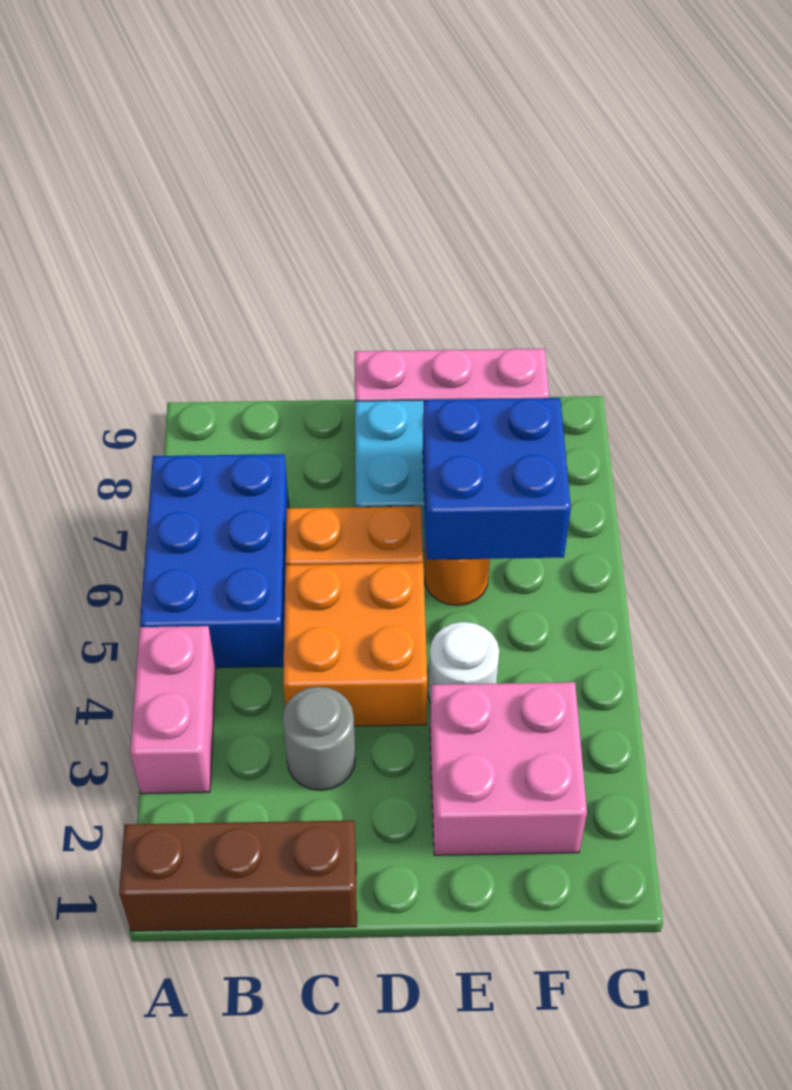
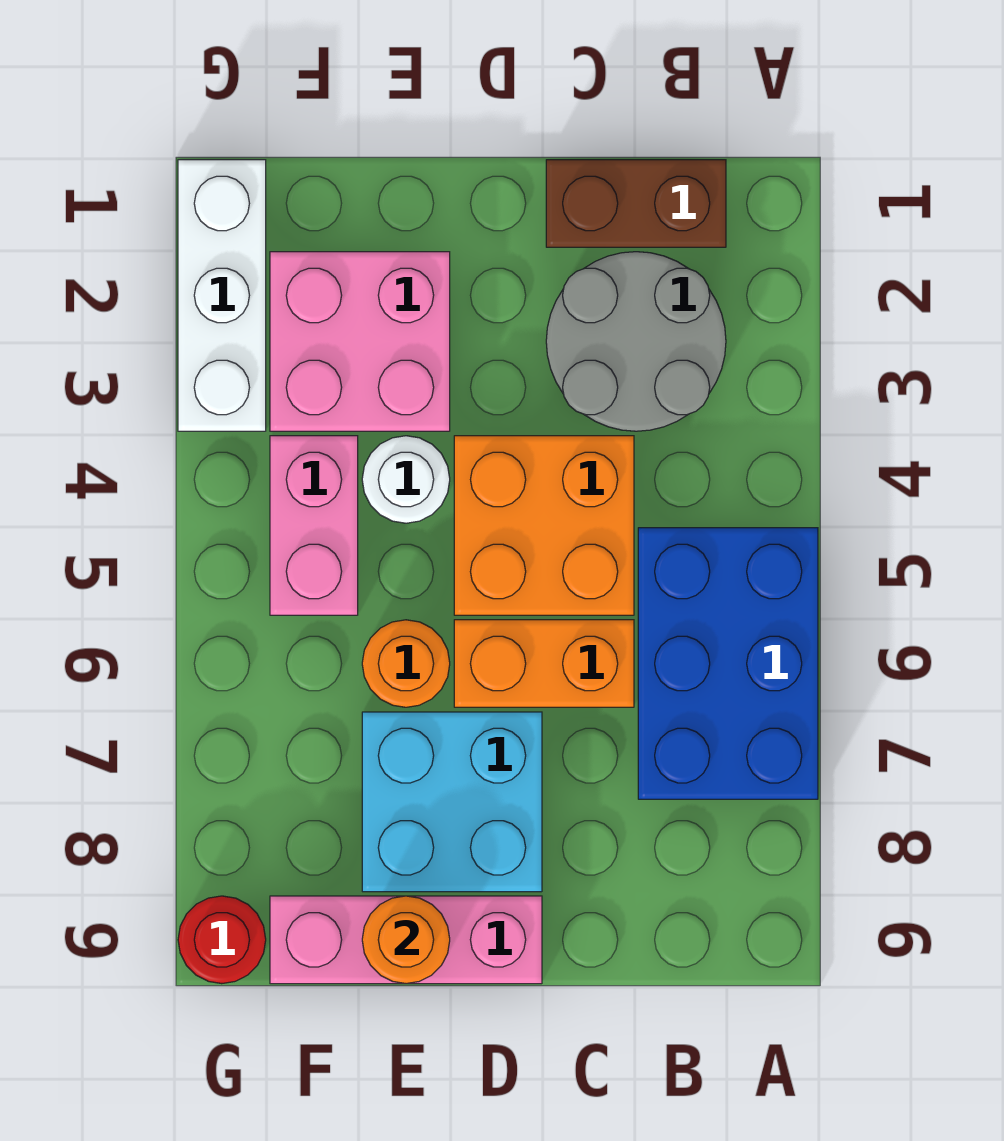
brown 1x3 brick [119,820,357,931] -> brown 1x2 brick [546,160,726,247]
pink 1x2 brick [130,626,216,794] -> pink 1x2 brick moved to [270,436,358,615]
grey 1x1 round brick [283,687,355,790] -> grey 2x2 round brick [546,252,726,431]
blue 2x2 brick [423,398,571,560] -> none
none -> orange 1x1 round brick [362,896,450,984]
none -> white 1x3 brick [178,160,266,431]
none -> red 1x1 round brick [178,896,266,984]

